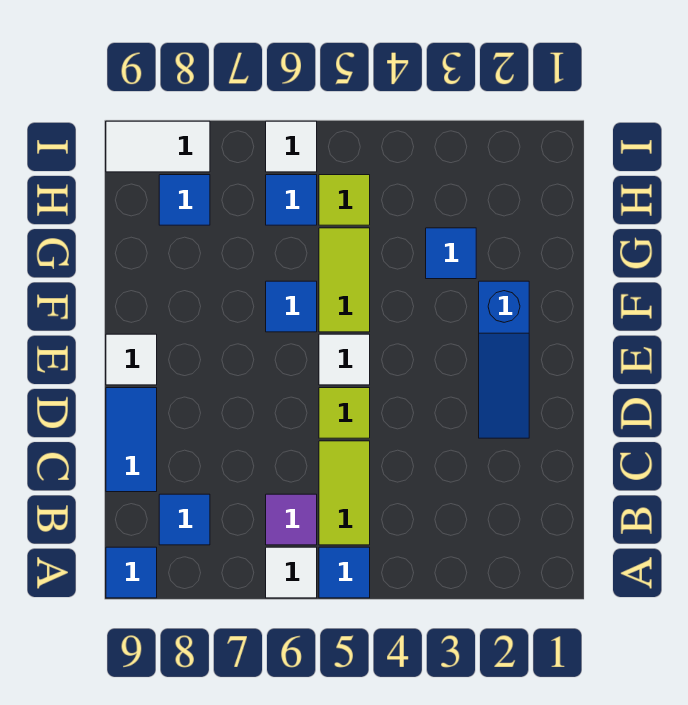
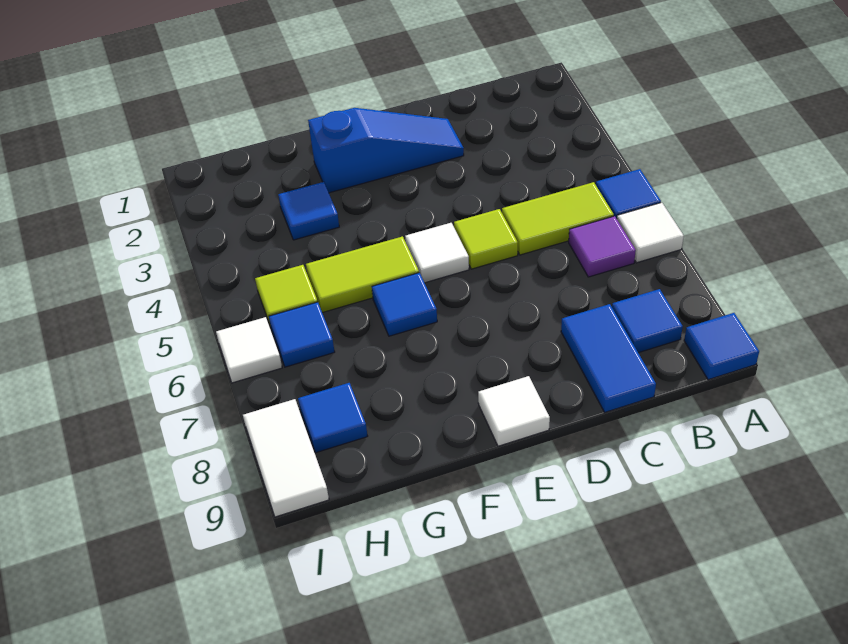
blue 1x2 tile [106,388,157,492] -> blue 1x2 tile turned to [561,304,656,412]

